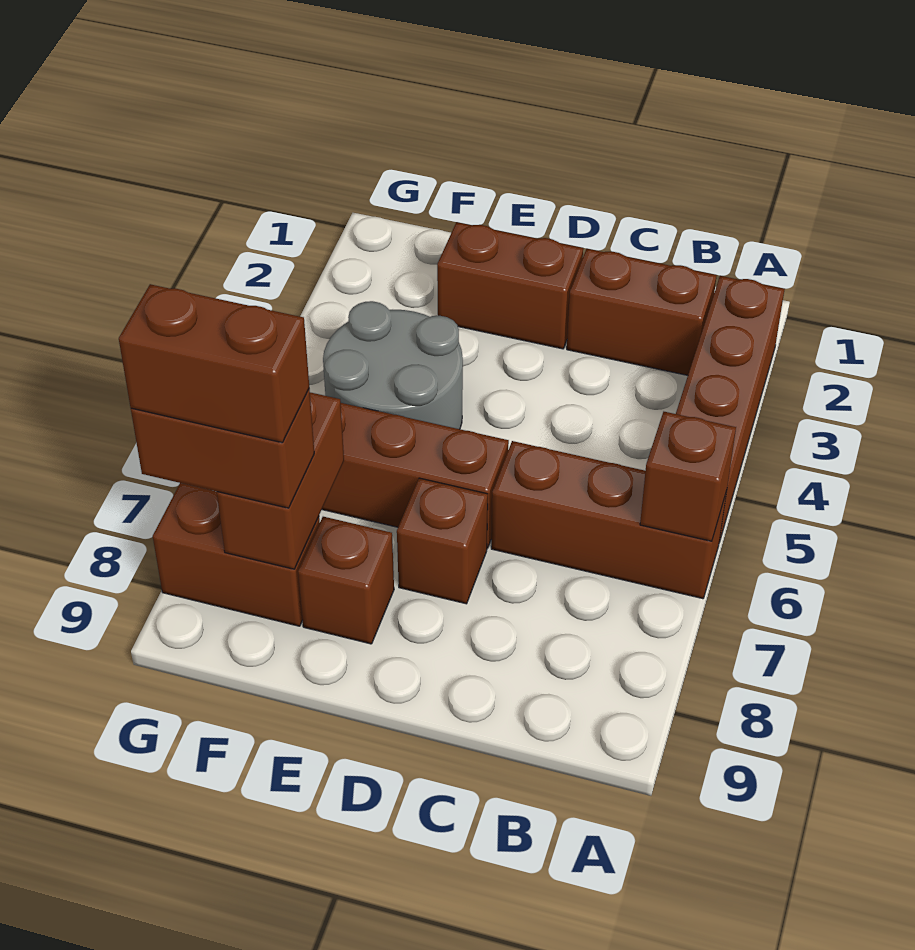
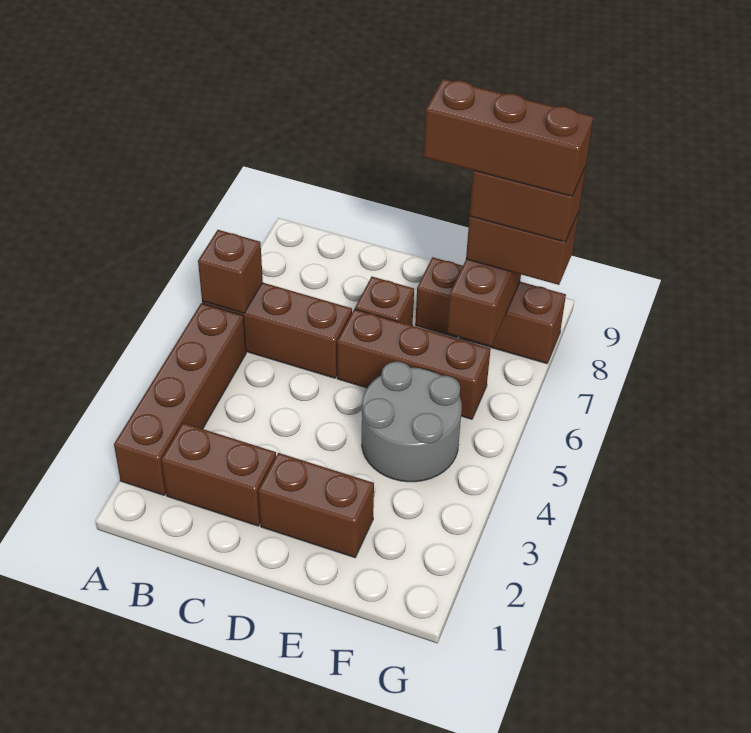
none -> brown 1x3 brick [424,79,593,196]

